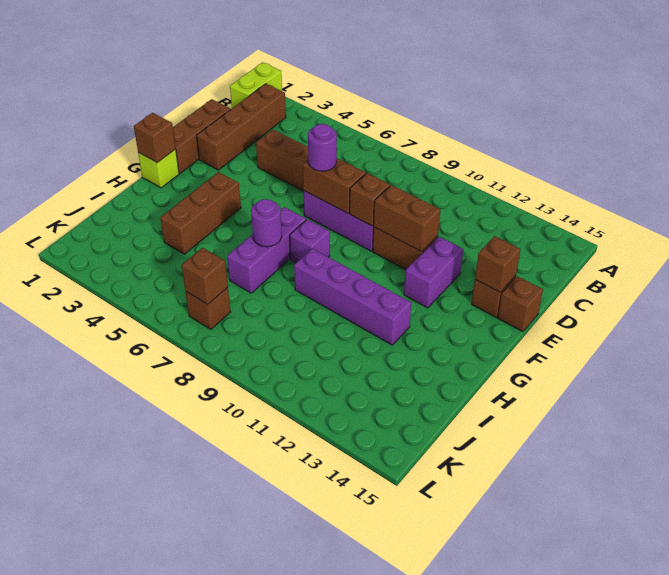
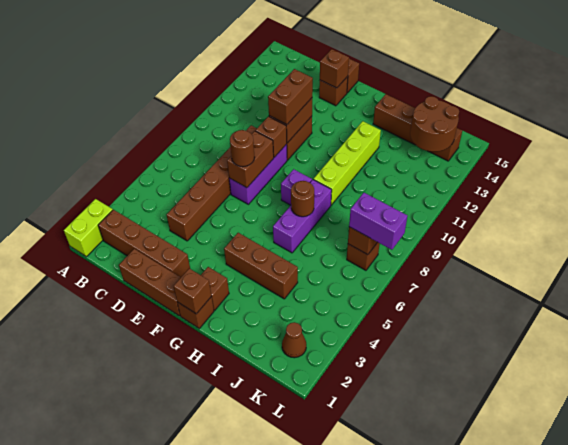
lime 1x2 brick [230,62,282,108] -> lime 1x2 brick turned to [64,199,113,257]
purple 1x1 round brick [308,124,337,171] -> brown 1x1 round brick [230,130,255,167]
none -> brown 1x2 brick [268,69,313,125]
purple 1x2 brick [404,237,463,308] -> purple 1x2 brick moved to [349,193,408,250]
lime 1x1 brick [138,149,179,188] -> brown 1x1 brick [177,297,214,328]
none -> brown 1x1 brick [201,267,229,310]
purple 1x3 brick [227,207,306,293] -> purple 1x3 brick turned to [273,180,332,253]
purple 1x1 round brick [251,199,282,247] -> brown 1x1 round brick [291,181,314,217]
purple 1x4 brick [294,249,411,345] -> lime 1x4 brick [313,121,381,205]
none -> brown 1x4 brick [373,94,462,161]
none -> brown 2x2 round brick [410,96,459,152]
none -> brown 1x1 cone [282,322,306,358]

